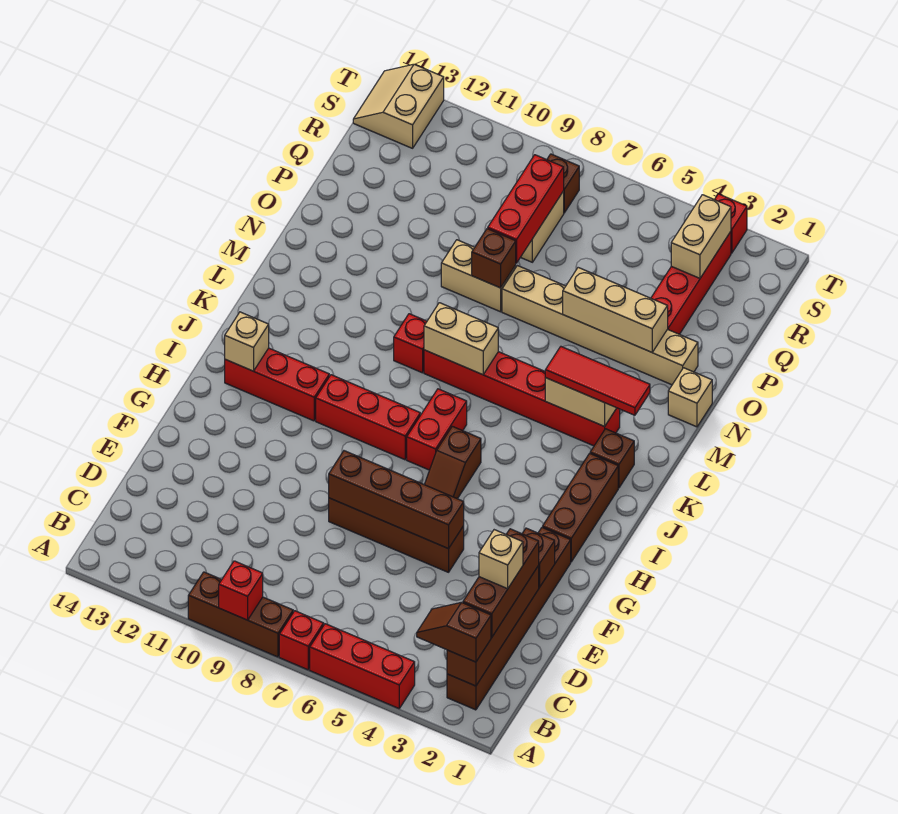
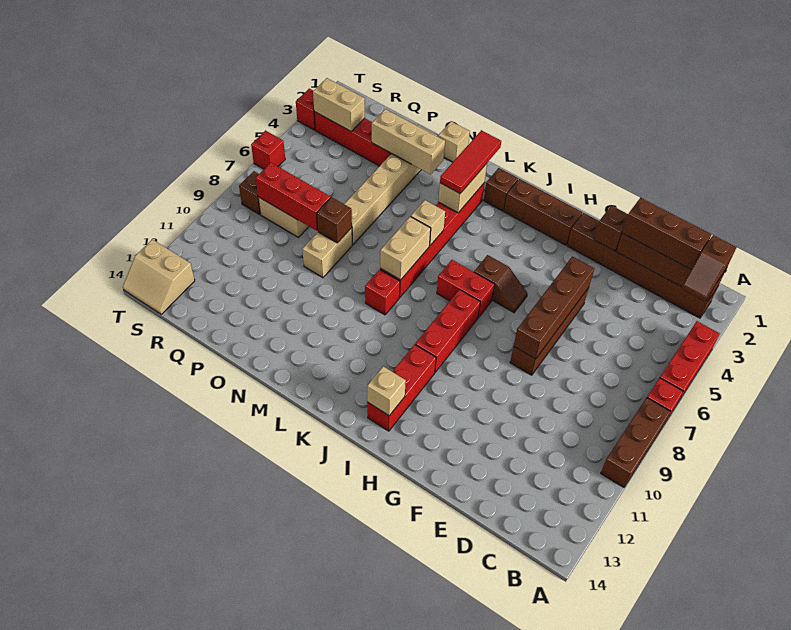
red 1x1 brick [219,561,263,620] -> red 1x1 brick moved to [251,131,285,169]
tan 1x1 brick [479,530,523,589] -> tan 1x1 brick moved to [411,200,445,246]
tan 1x3 brick [563,268,668,352] -> tan 1x3 brick turned to [372,109,445,174]

